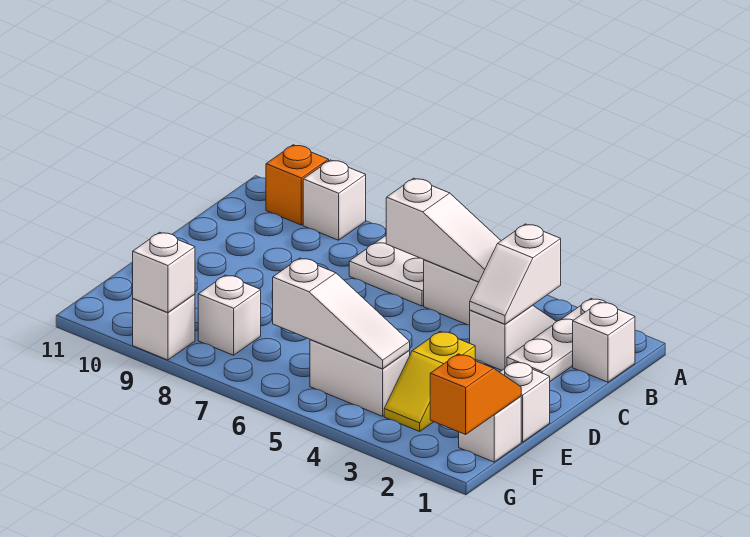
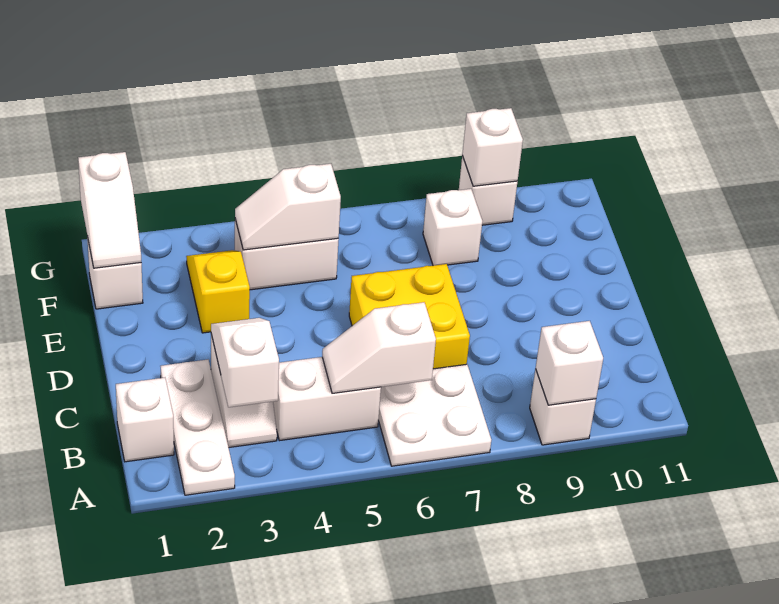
orange 1x1 brick [266,145,329,225] -> none
white 1x3 slope [386,178,501,282] -> white 1x2 slope [322,302,436,393]
none -> yellow 2x2 brick [349,264,470,369]
white 1x1 brick [500,362,550,442] -> white 1x1 brick moved to [536,321,603,405]
orange 1x2 slope [430,354,521,434] -> white 1x2 slope [78,152,141,268]
white 1x3 slope [272,258,410,369] -> white 1x2 slope [235,164,341,250]

